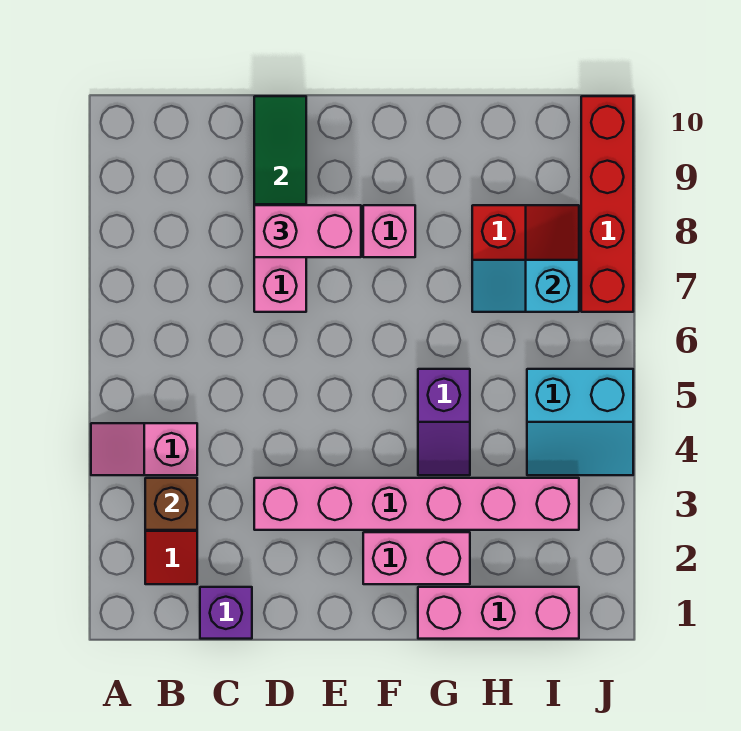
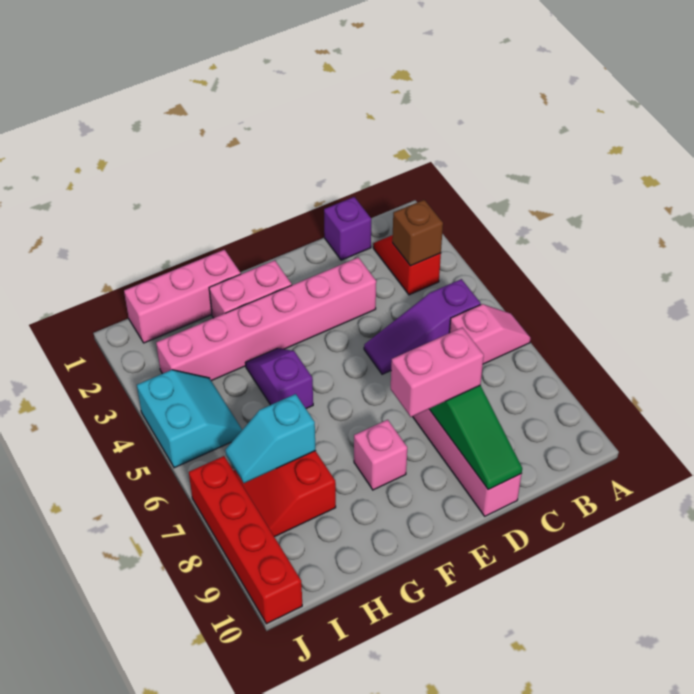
pink 1x2 slope [91,423,197,475] -> pink 1x2 slope moved to [450,304,530,364]
none -> purple 1x3 slope [364,279,481,374]
cyan 1x2 slope [472,260,579,312] -> cyan 1x2 slope turned to [225,394,315,483]
cyan 2x2 slope [527,369,633,475] -> cyan 2x2 slope turned to [137,370,242,468]

